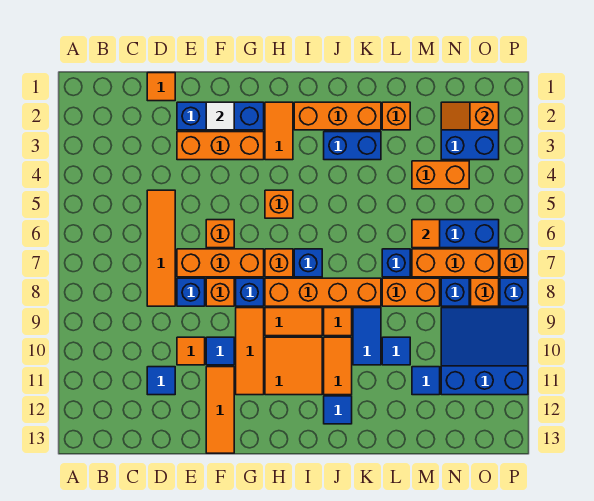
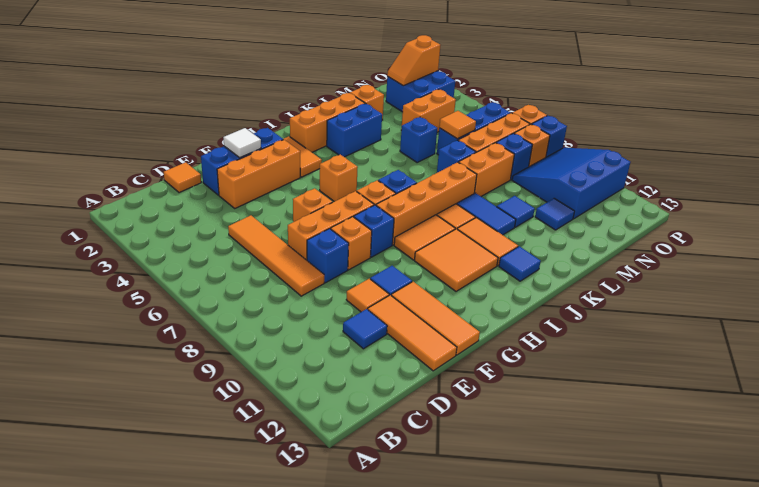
orange 1x3 tile [236,308,264,395] -> orange 1x3 tile moved to [368,295,457,371]
none -> blue 1x1 brick [400,117,437,163]

